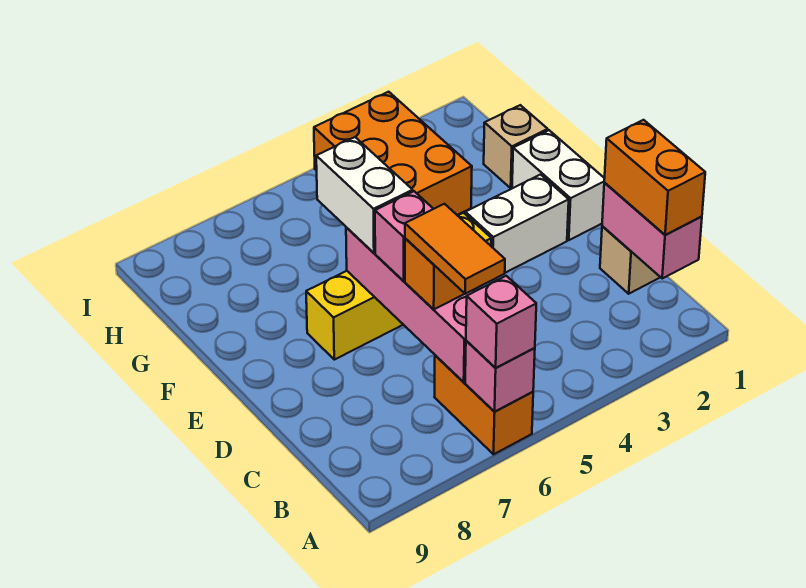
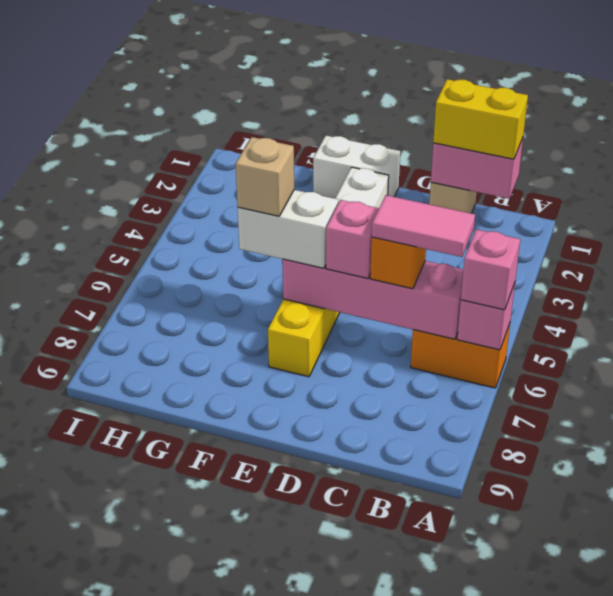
orange 1x2 brick [604,120,705,235] -> yellow 1x2 brick [433,79,528,159]
orange 1x2 tile [405,204,505,294] -> pink 1x2 tile [372,195,475,257]
tan 1x1 brick [484,105,548,188] -> tan 1x1 brick moved to [236,137,294,216]
orange 2x3 brick [314,92,472,215] -> none

